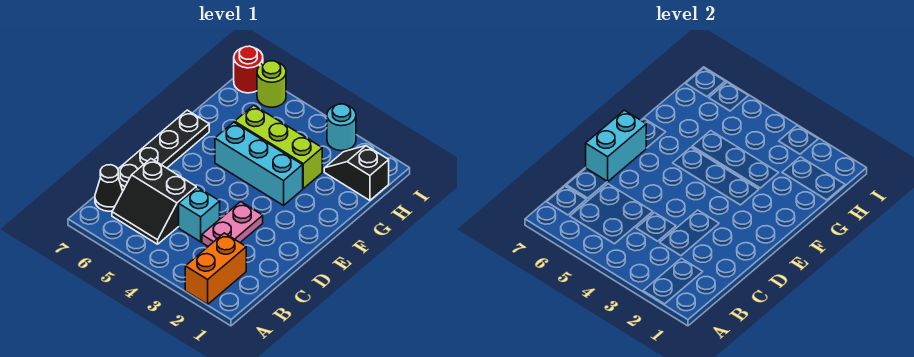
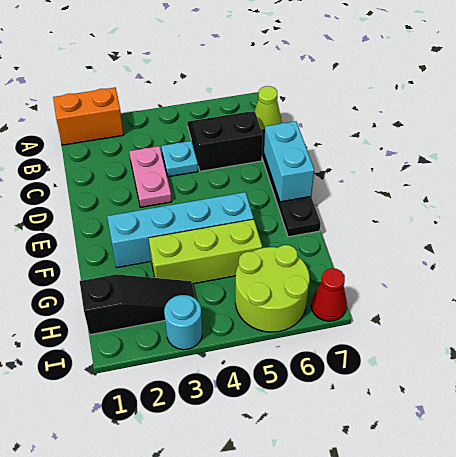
orange 1x2 brick [185,233,246,304] -> orange 1x2 brick turned to [53,88,124,145]
black 1x1 cone [95,165,123,211] -> lime 1x1 cone [254,86,282,129]
cyan 1x1 brick [179,187,220,242] -> cyan 1x1 plate [161,141,198,177]
cyan 1x3 brick [215,122,303,205] -> cyan 1x4 brick [107,192,254,268]
black 1x2 slope [324,146,389,200] -> black 1x3 slope [80,274,195,335]
lime 1x1 round brick [257,61,286,107] -> lime 2x2 round brick [235,245,310,332]
red 1x1 round brick [234,46,263,93] -> red 1x1 cone [311,268,347,321]

